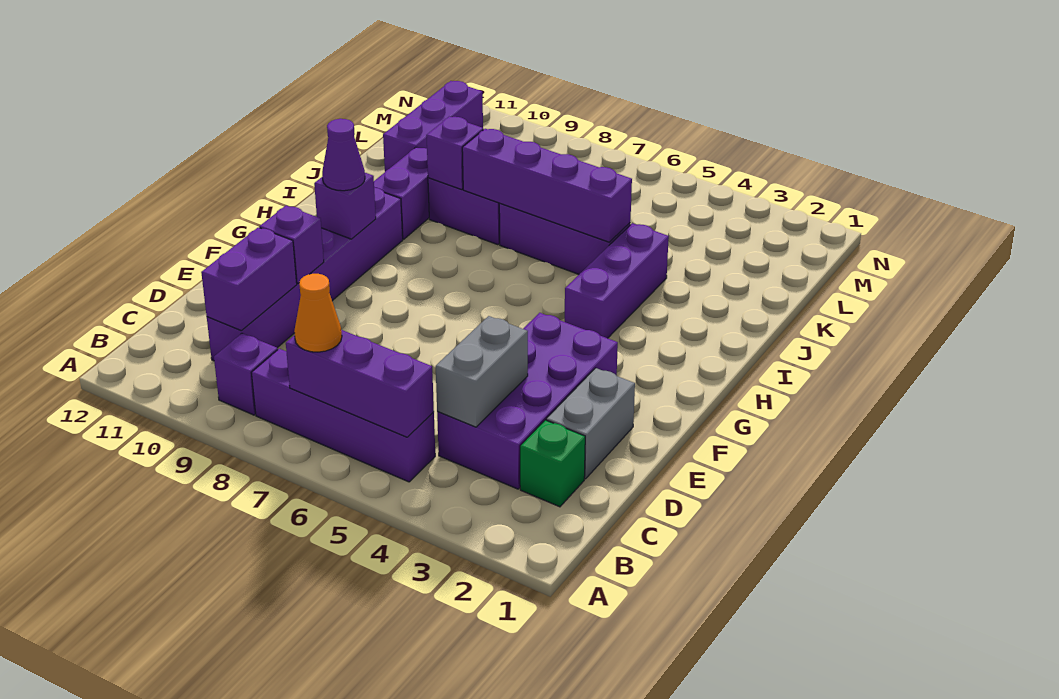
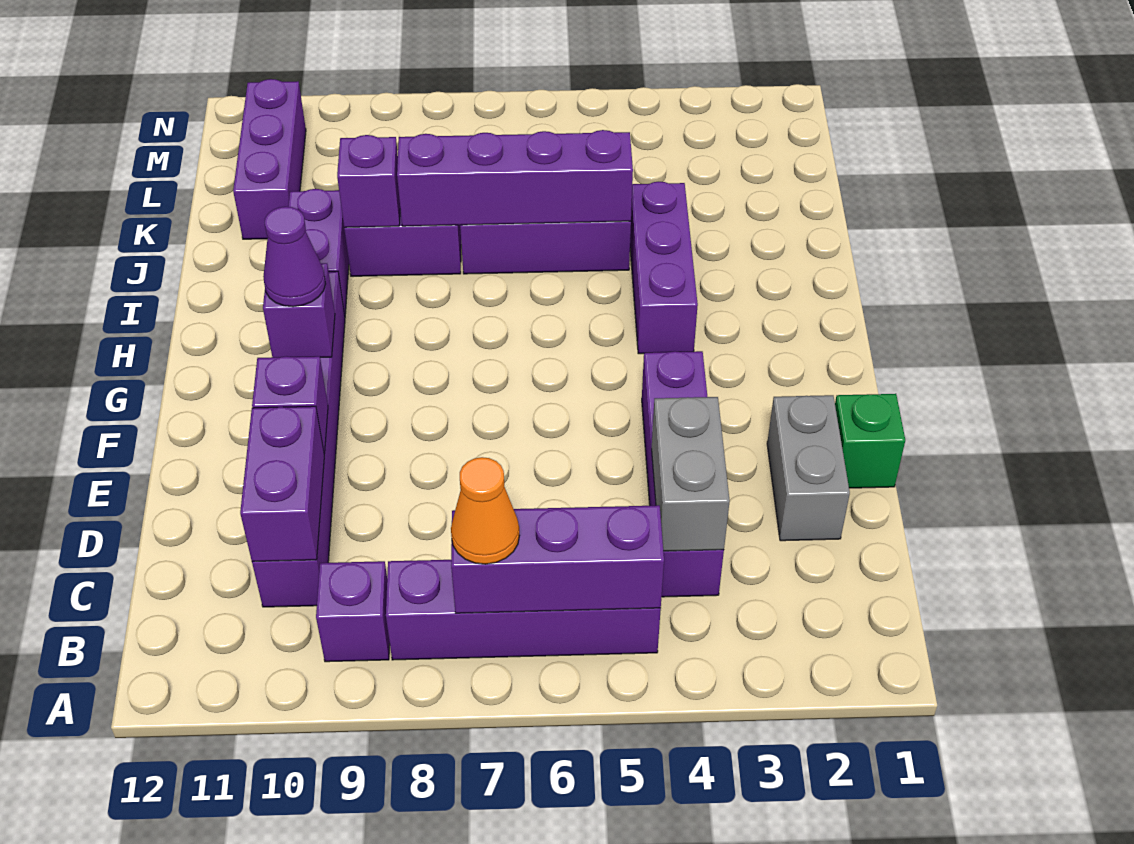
green 1x1 brick [520,420,585,507] -> green 1x1 brick moved to [835,394,905,488]
purple 2x4 brick [437,313,618,489] -> purple 1x4 brick [642,351,724,597]

